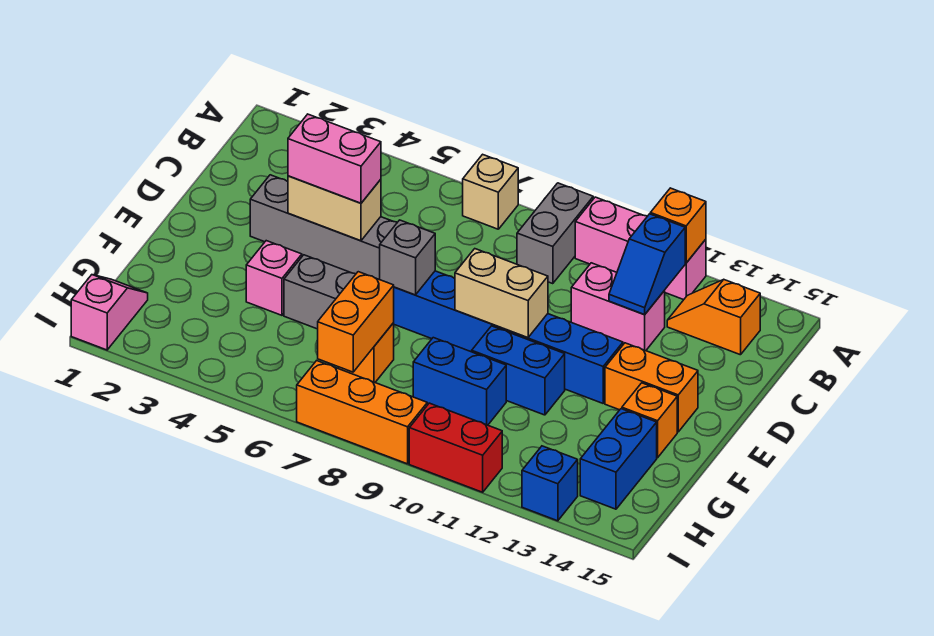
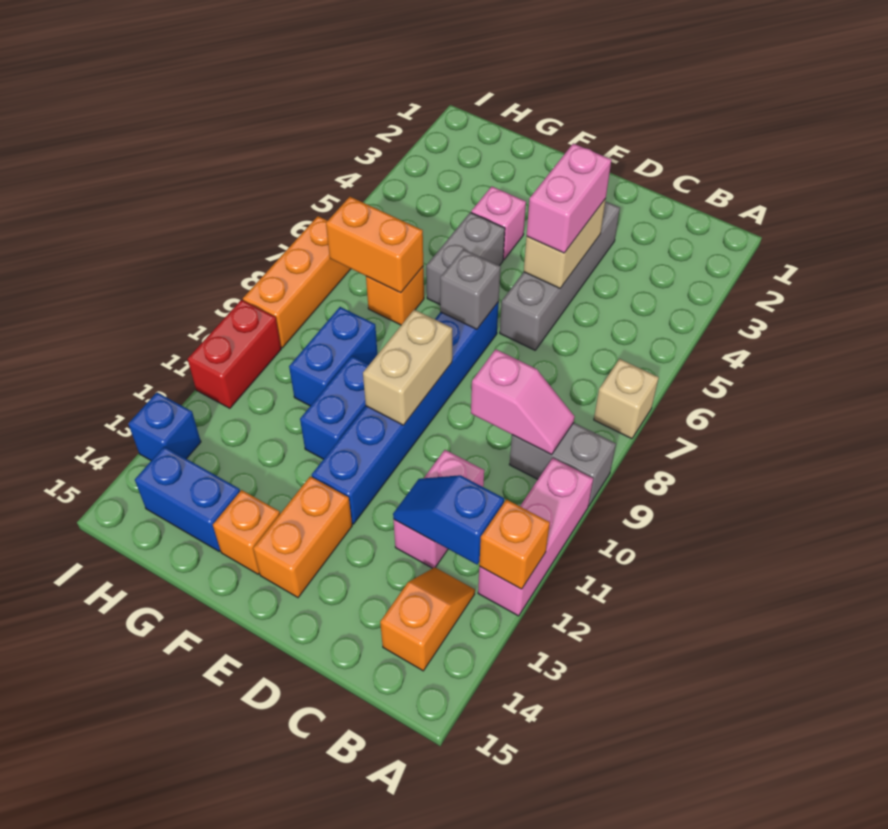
pink 1x2 slope [71,275,148,350] -> pink 1x2 slope moved to [471,349,575,455]

